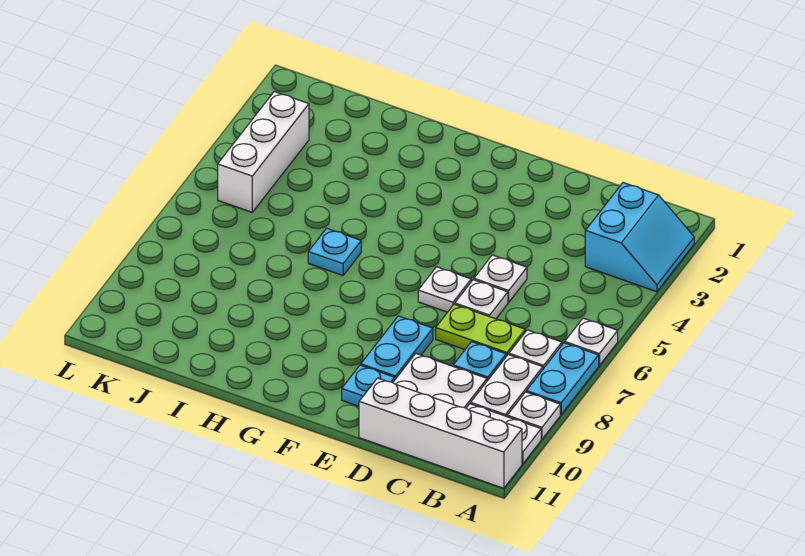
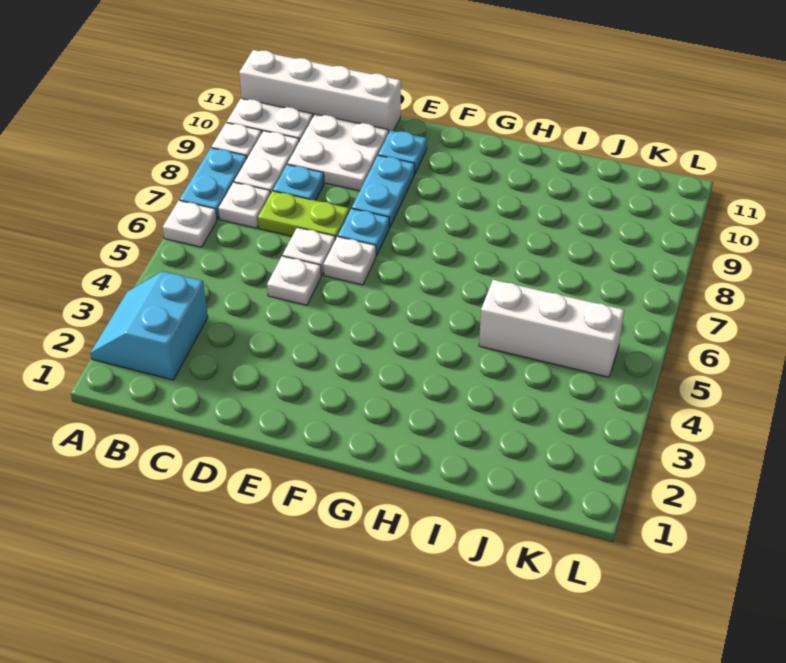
cyan 1x1 plate [308,228,361,275] -> cyan 1x1 plate moved to [338,209,389,256]
white 1x3 brick [218,92,309,212] -> white 1x3 brick turned to [479,280,624,377]

